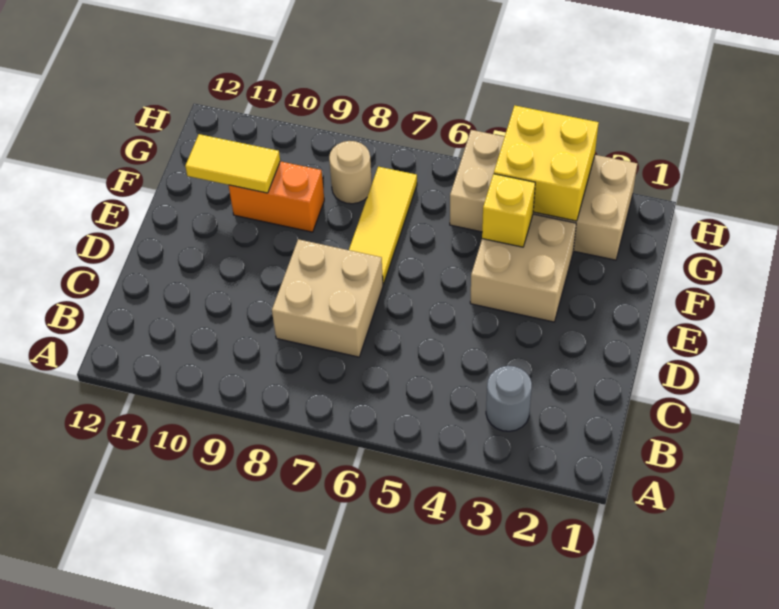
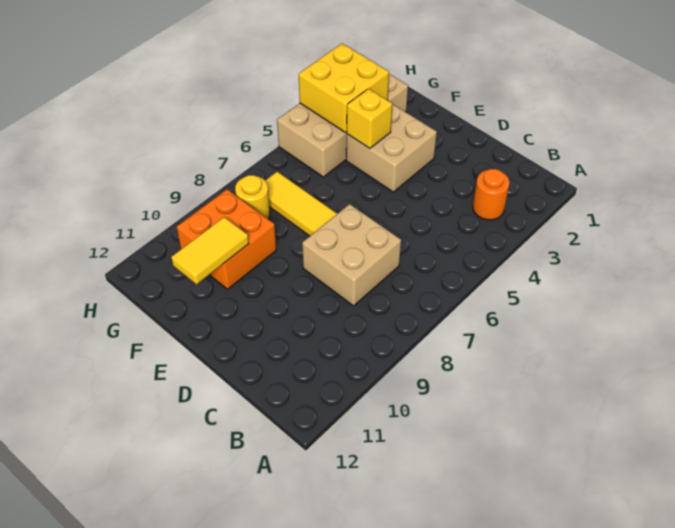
grey 1x1 round brick [486,366,532,431] -> orange 1x1 round brick [473,169,510,220]
orange 1x2 brick [229,161,324,232] -> orange 2x2 brick [177,189,276,289]
tan 1x1 round brick [329,141,372,204] -> yellow 1x1 round brick [235,175,270,219]

